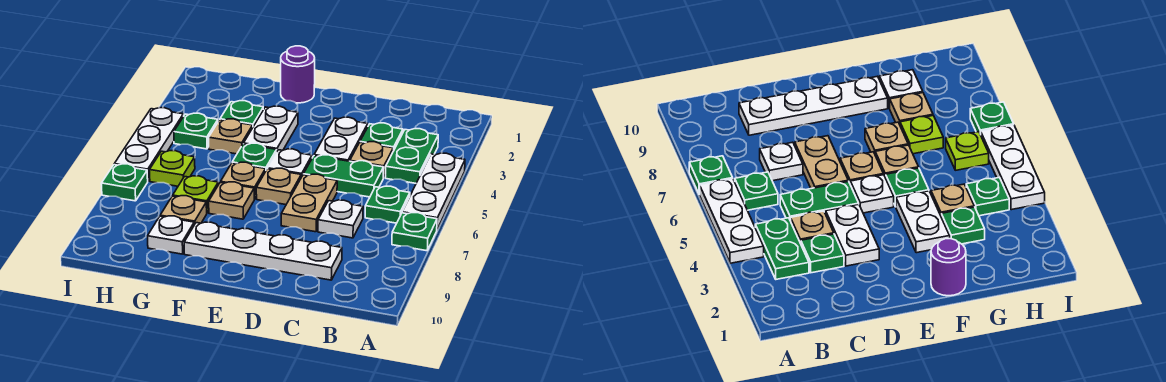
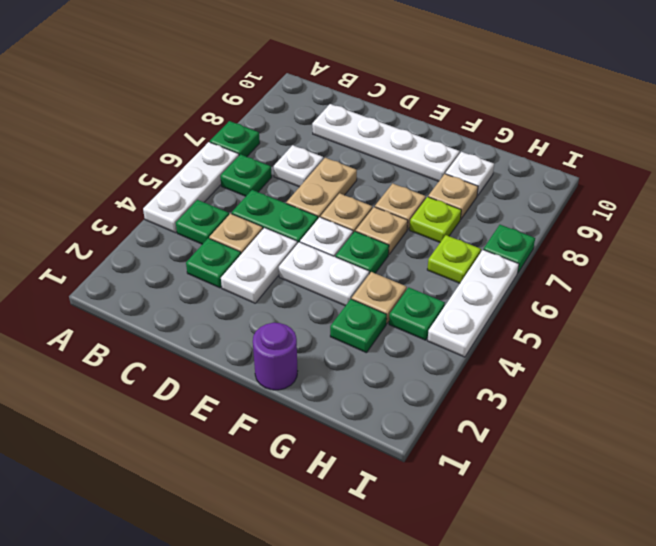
green 1x2 plate [385,129,438,183] -> green 1x1 plate [176,200,229,244]
white 1x2 plate [244,106,298,151] -> white 1x2 plate turned to [279,242,369,306]

